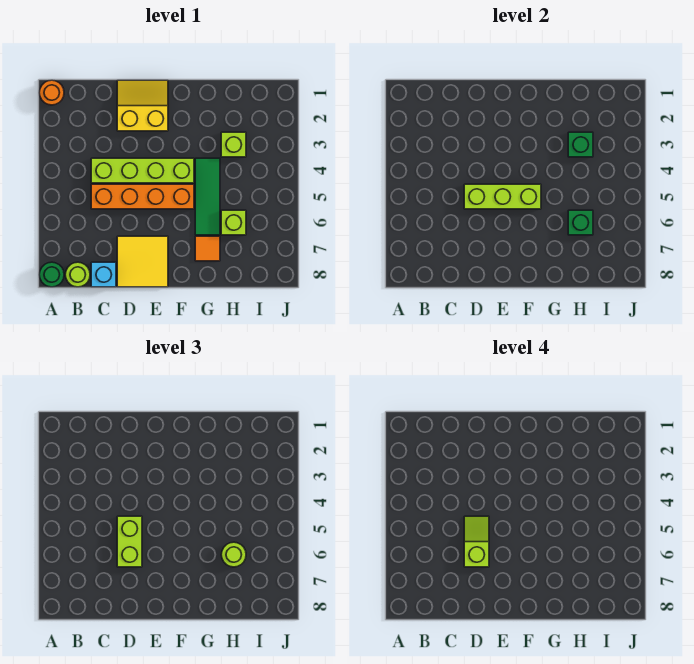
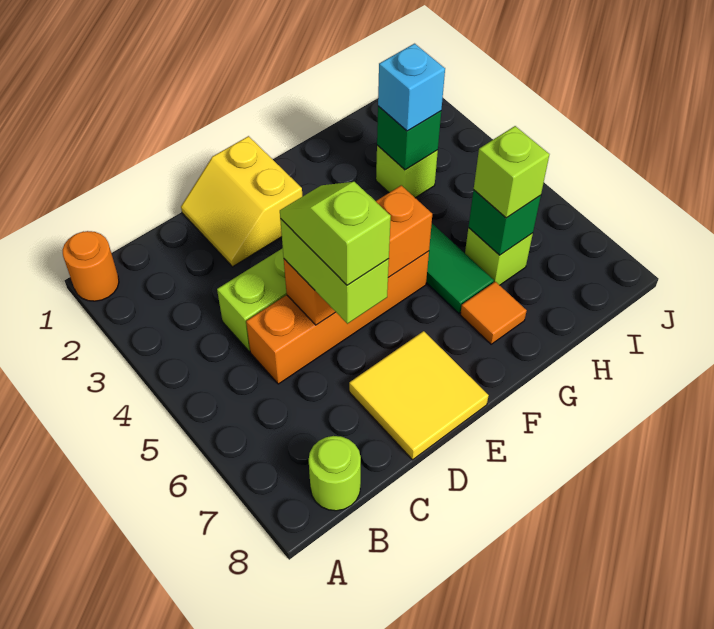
green 1x1 round brick [39,262,64,287] -> none
cyan 1x1 brick [91,262,116,287] -> cyan 1x1 brick moved to [378,44,445,131]
yellow 2x2 slope [117,80,168,131] -> yellow 2x2 slope turned to [181,136,302,267]
lime 1x3 brick [464,184,541,209] -> orange 1x3 brick [284,185,432,325]
lime 1x1 round brick [221,542,246,567] -> lime 1x1 brick [474,126,549,218]

